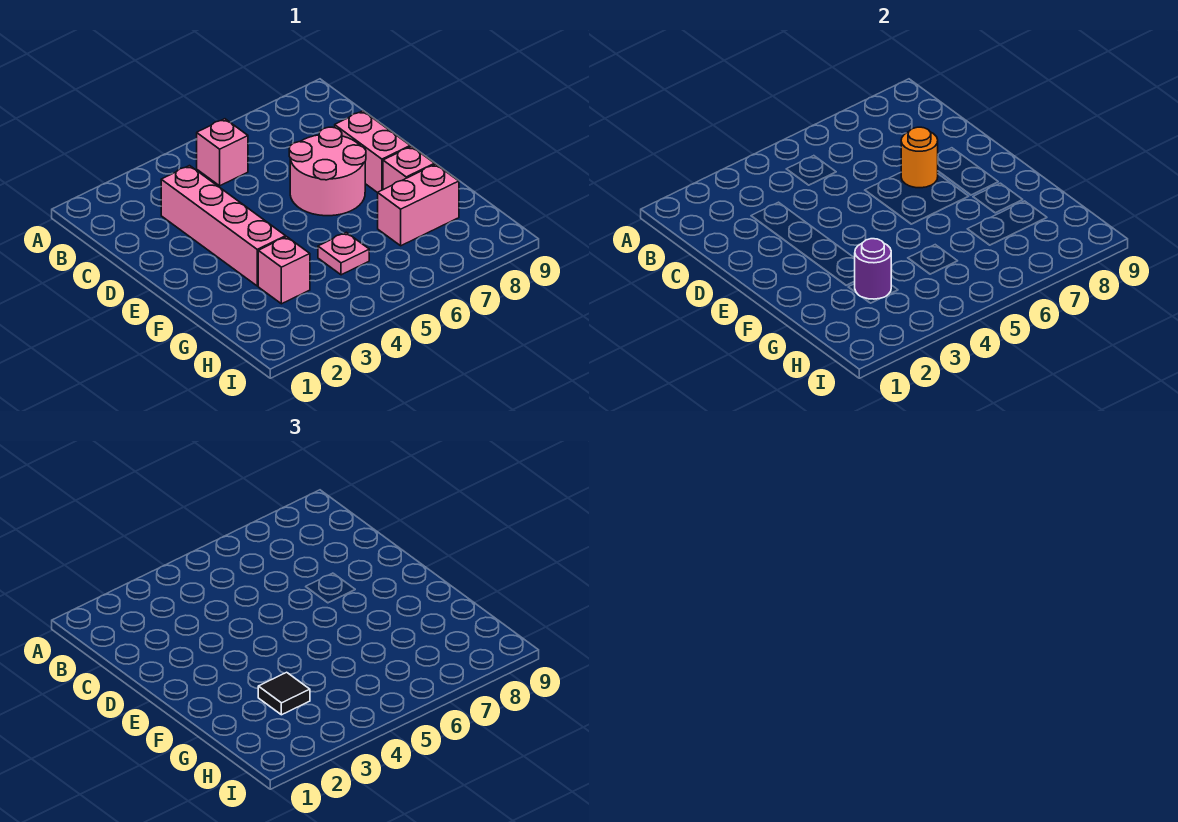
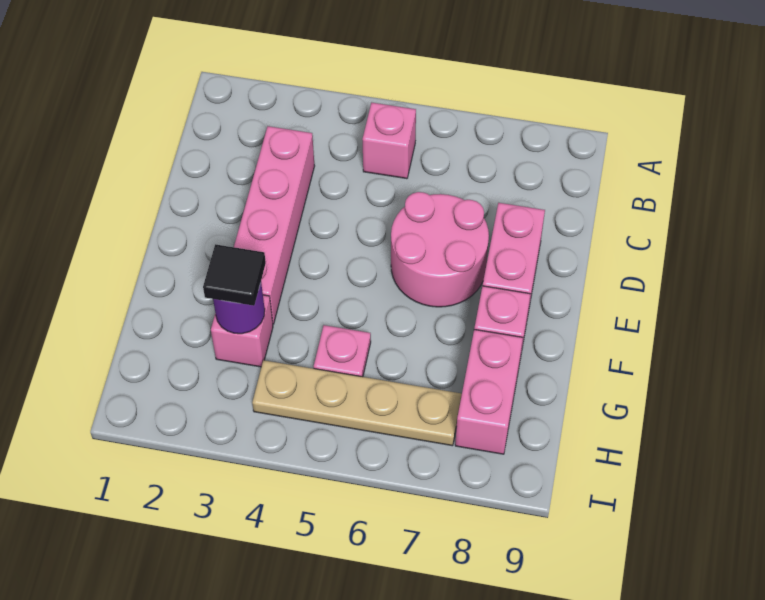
orange 1x1 round brick [901,127,938,188] -> none
pink 1x2 brick [378,164,459,246] -> pink 1x2 brick turned to [455,330,523,454]
none -> tan 1x4 plate [252,360,462,446]

